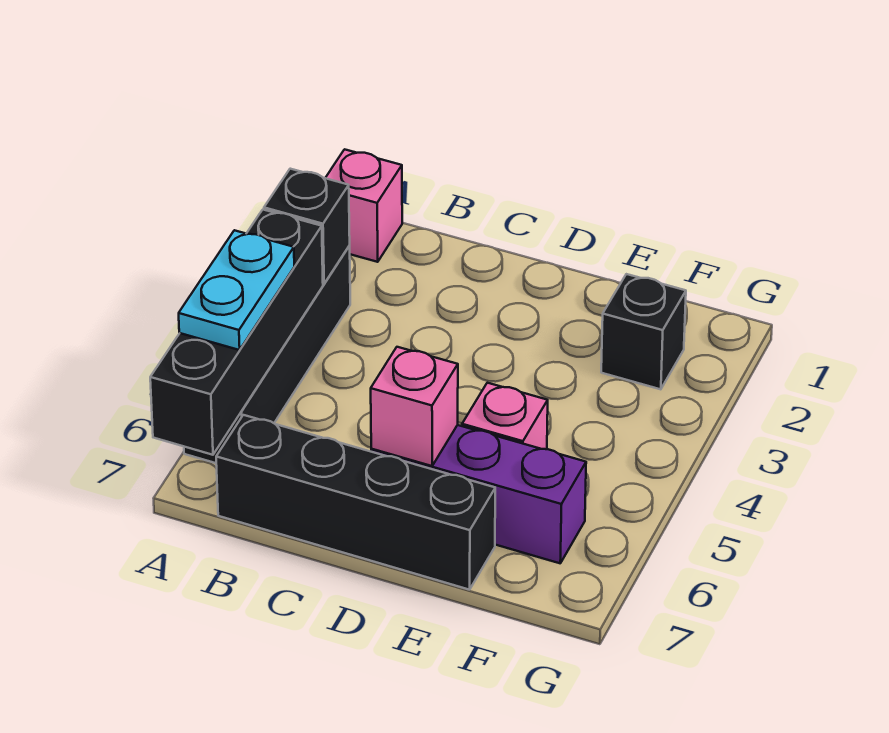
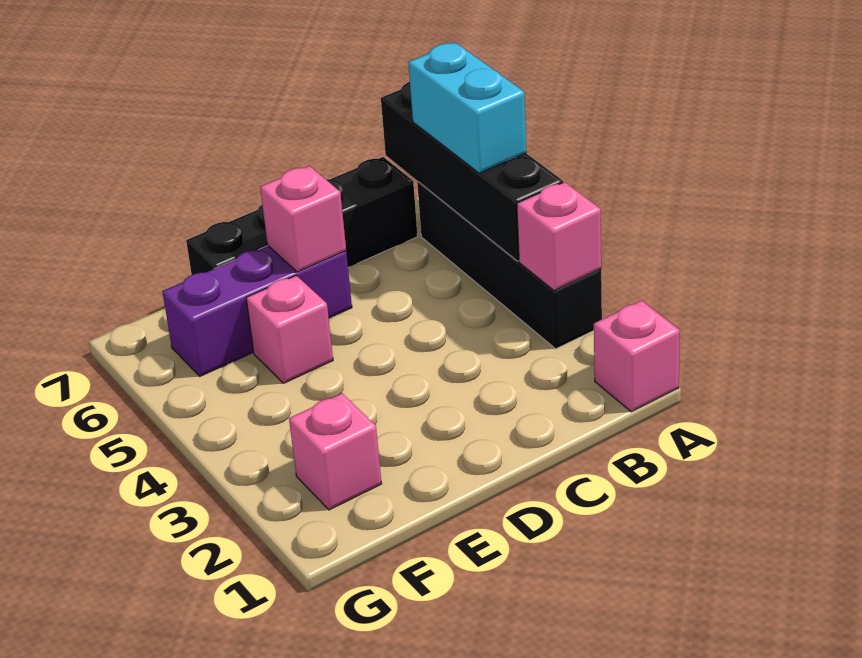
black 1x1 brick [264,169,350,284] -> pink 1x1 brick [517,182,601,291]
cyan 1x2 plate [179,230,294,350] -> cyan 1x2 brick [408,43,527,173]
black 1x1 brick [601,274,686,389] -> pink 1x1 brick [289,393,382,510]

